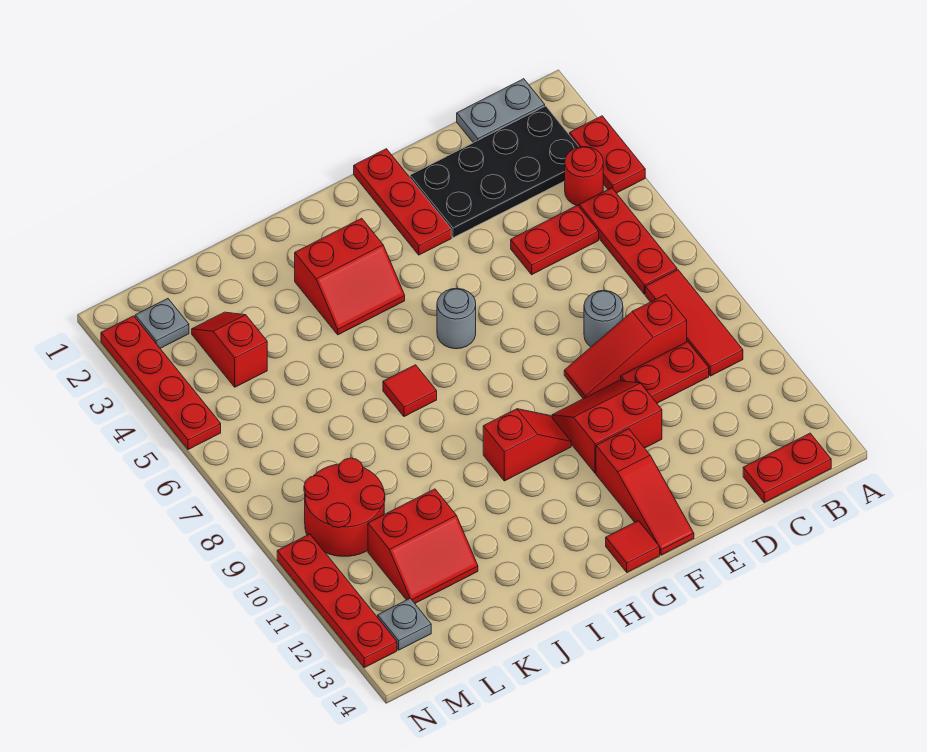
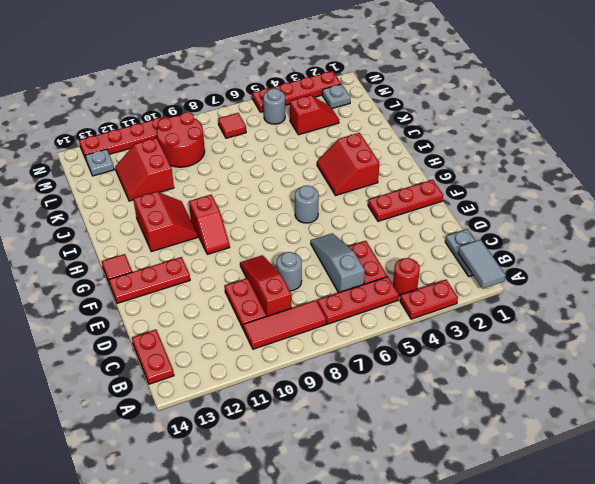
none -> grey 1x2 tile [458,240,506,289]
black 2x4 plate [410,106,579,238] -> none
none -> grey 1x3 slope [311,233,365,293]
red 2x2 slope [552,381,662,473] -> red 2x2 slope moved to [134,192,198,252]
red 1x3 slope [596,429,694,555] -> red 1x3 plate [109,257,190,303]
red 1x1 tile [383,365,437,417] -> red 1x1 tile moved to [218,113,246,138]
none -> grey 1x1 round brick [263,88,285,124]

